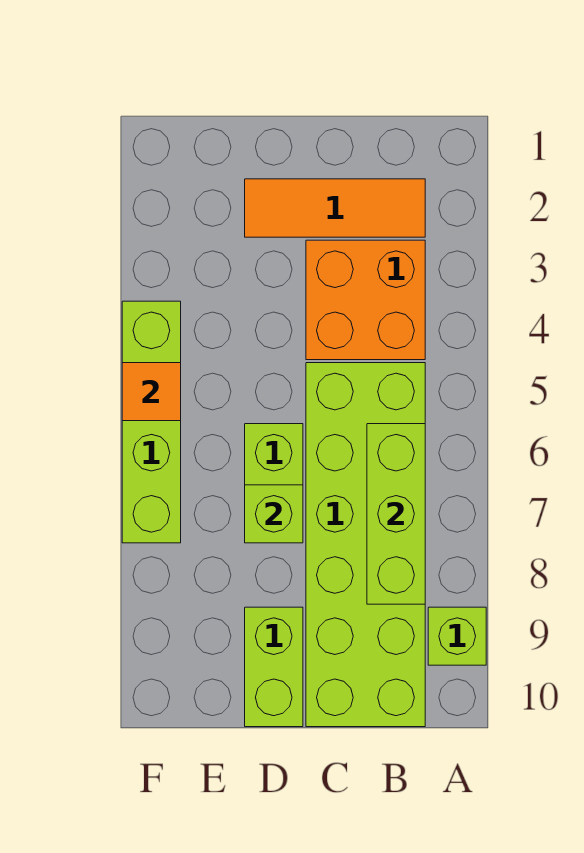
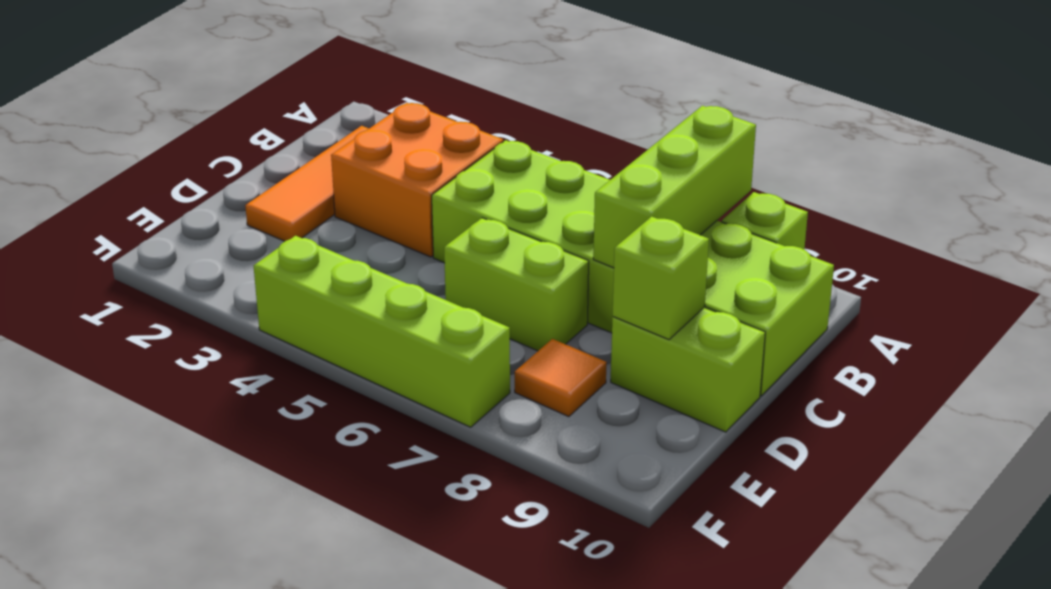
lime 1x3 brick [367,424,425,604] -> lime 1x3 brick turned to [593,106,756,268]
lime 1x1 brick [245,485,303,543] -> lime 1x1 brick moved to [613,217,709,340]
orange 1x1 tile [122,363,181,421] -> orange 1x1 tile moved to [515,339,607,417]

